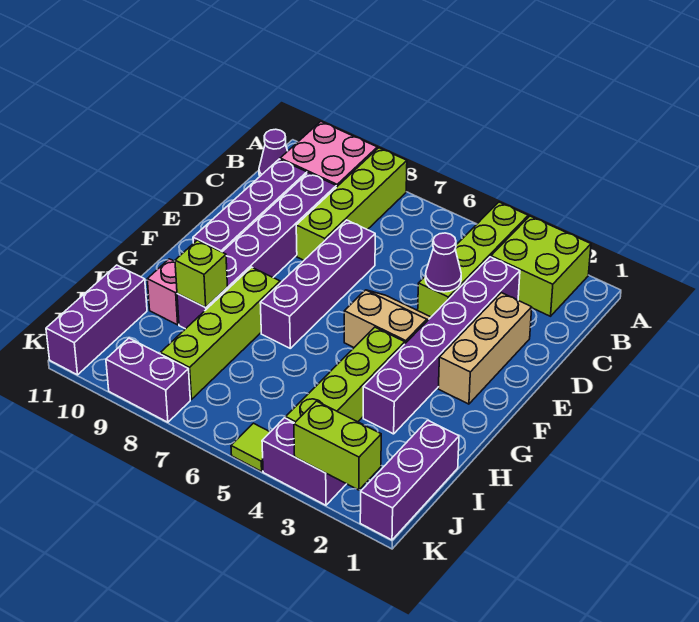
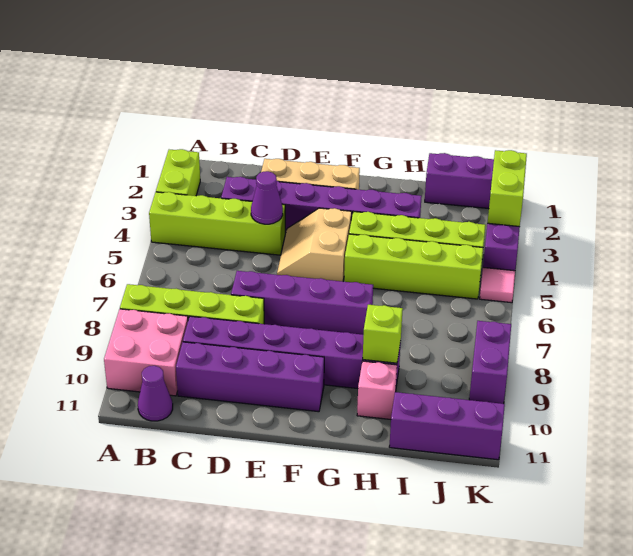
lime 2x2 brick [491,216,591,316] -> lime 1x2 brick [156,149,200,196]
lime 1x4 brick [160,267,280,400] -> lime 1x4 brick moved to [344,234,483,299]
lime 1x1 tile [231,423,270,471] -> pink 1x1 tile [480,267,515,303]

